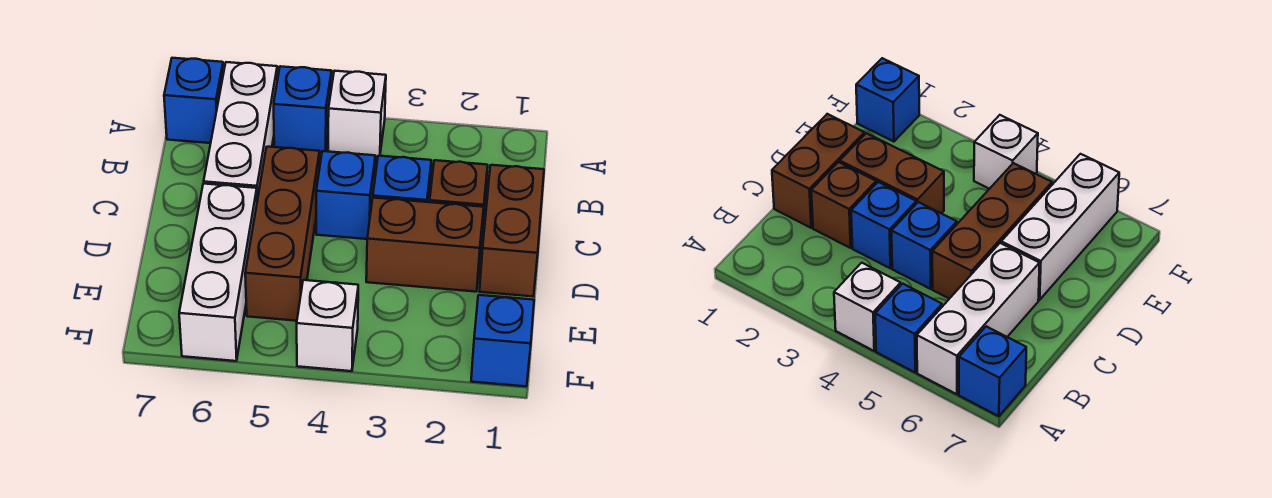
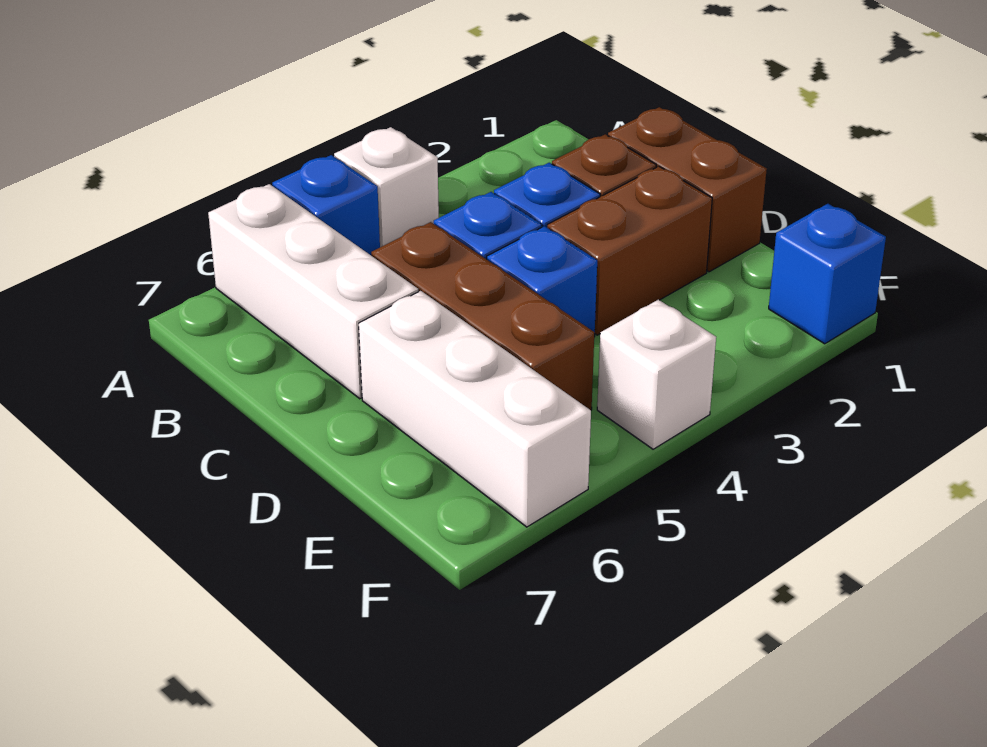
blue 1x1 brick [164,58,224,143] -> blue 1x1 brick moved to [487,226,597,337]

